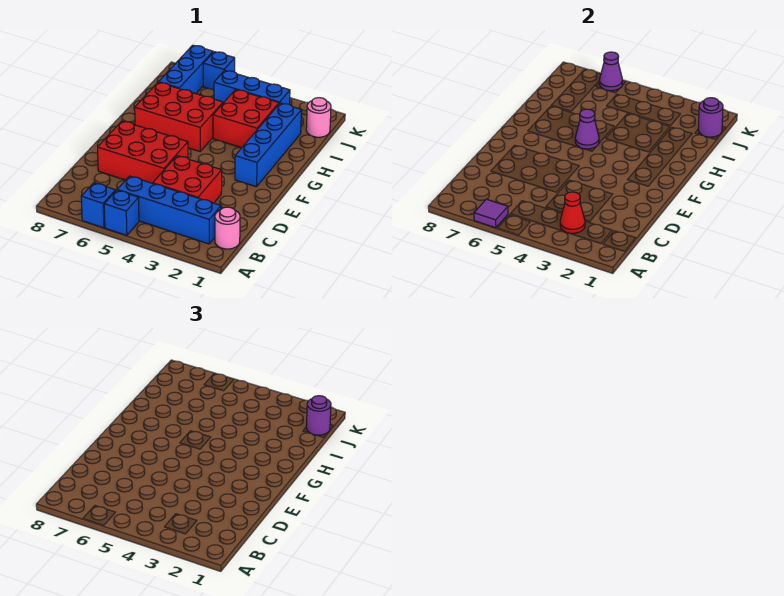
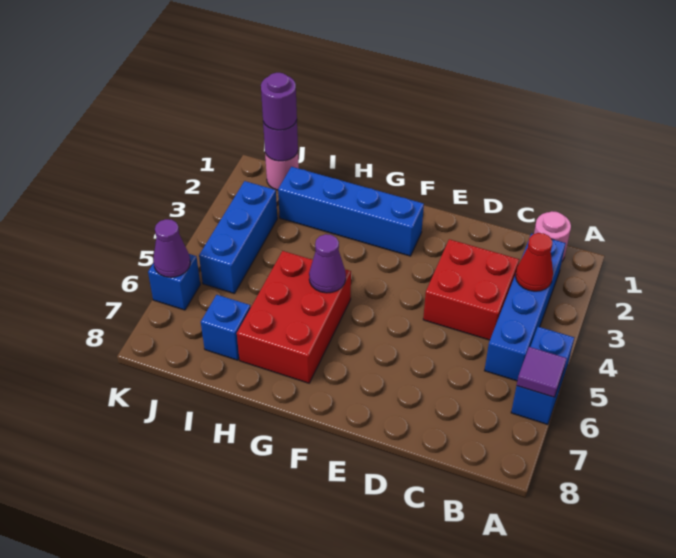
red 2x3 brick [98,121,188,183] -> none
red 2x2 brick [213,90,279,148] -> none
blue 1x3 brick [159,45,213,94] -> blue 1x1 brick [201,295,250,360]

